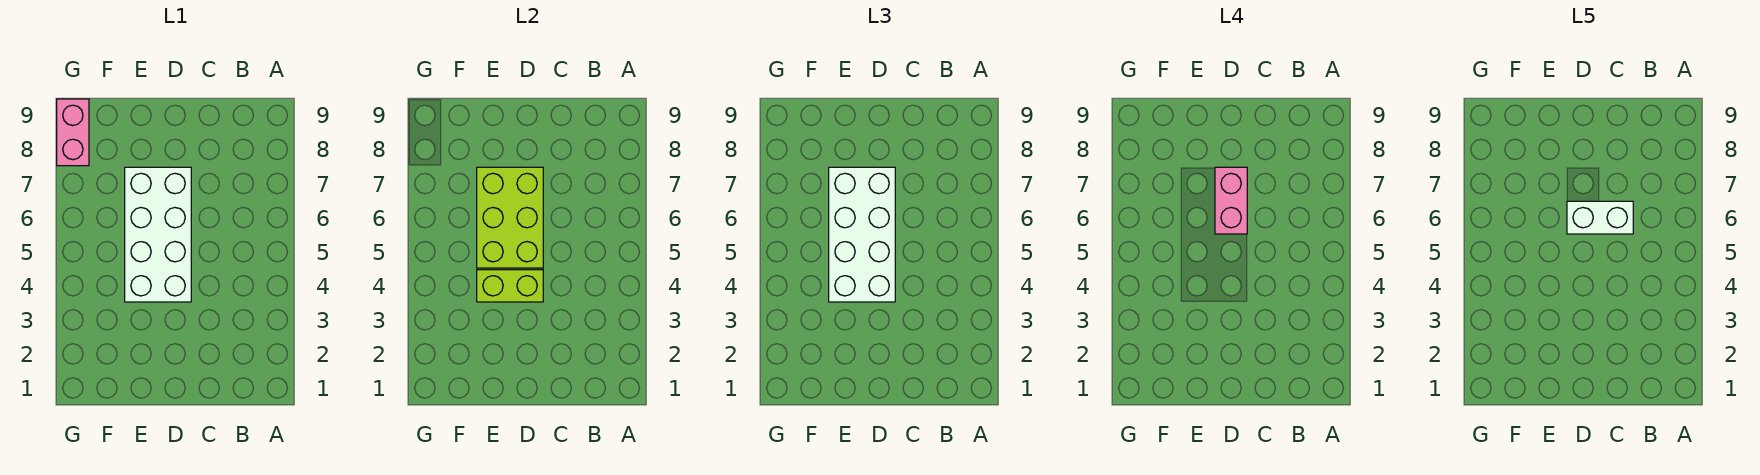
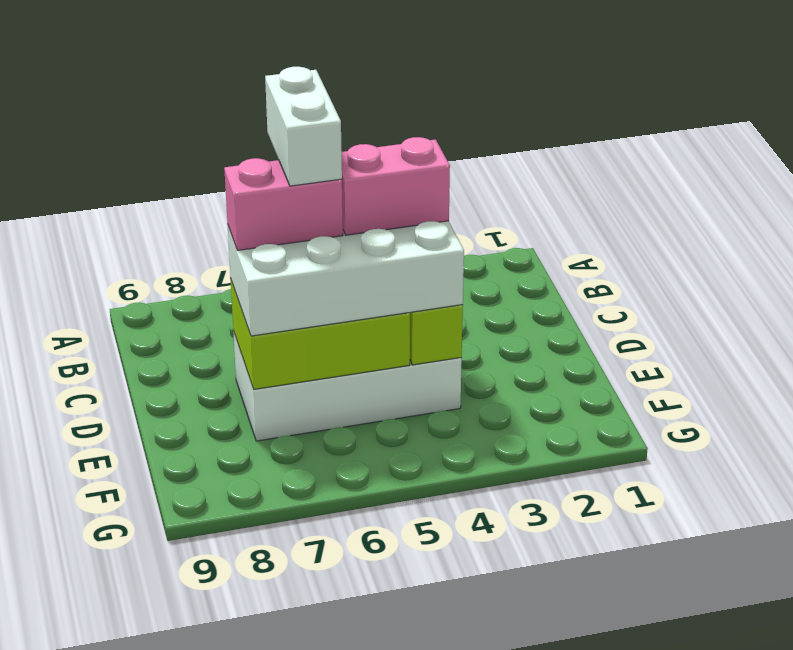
pink 1x2 brick [57,99,89,166] -> pink 1x2 brick moved to [342,137,450,235]

